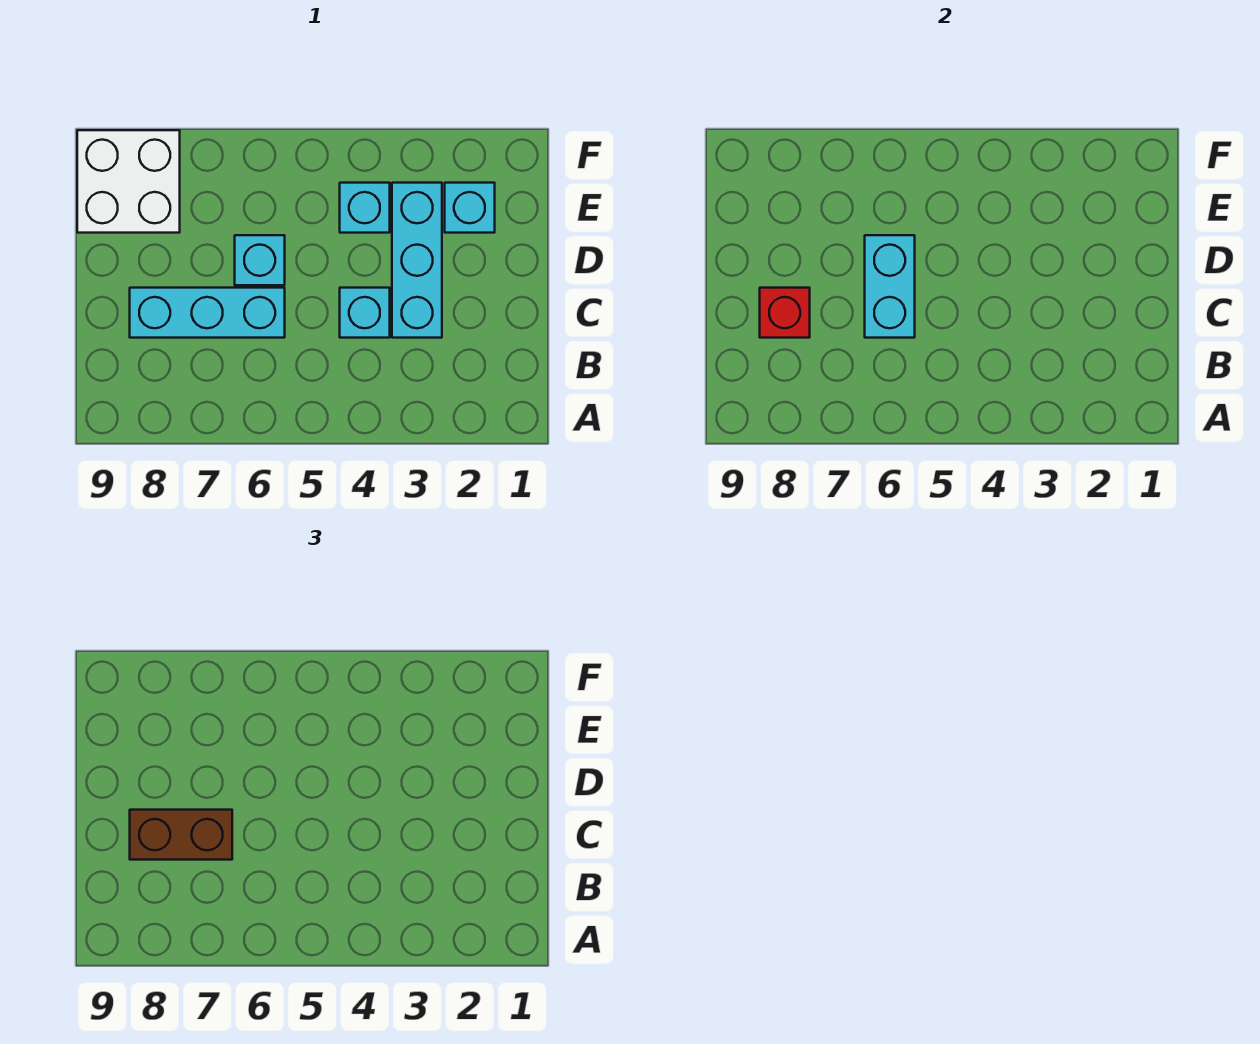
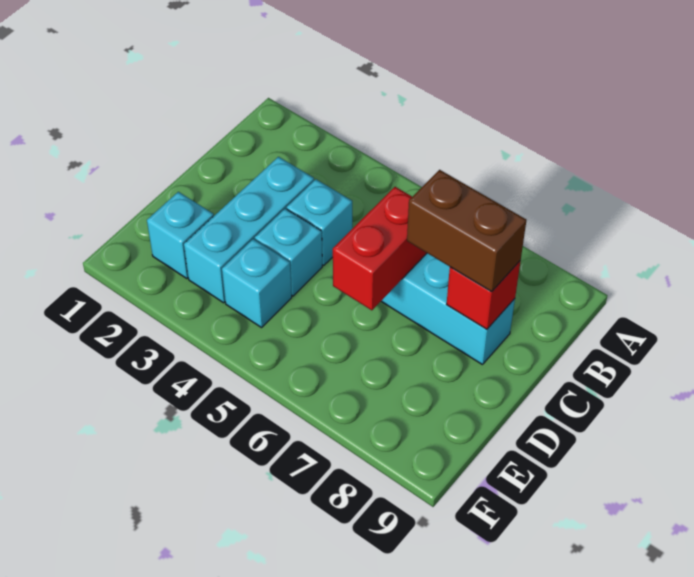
cyan 1x2 brick [865,235,915,338] -> red 1x2 brick [333,187,427,310]
cyan 1x1 brick [235,235,285,285] -> cyan 1x1 brick moved to [255,209,322,296]
white 2x2 brick [77,130,180,233] -> none

